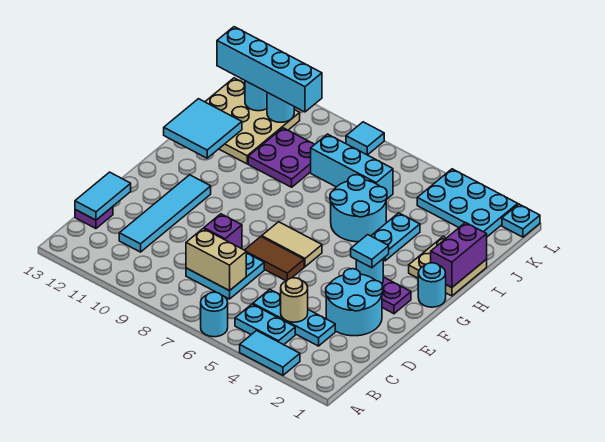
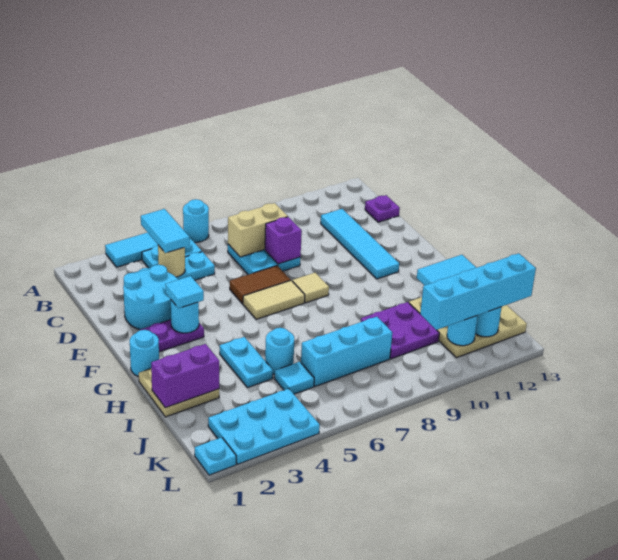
cyan 1x2 tile [75,172,131,220] -> cyan 1x2 tile moved to [141,209,190,253]
none -> tan 1x1 tile [292,273,329,303]
purple 1x2 brick [431,223,487,288] -> purple 1x2 brick turned to [151,344,219,408]
cyan 2x2 round brick [330,175,387,242] -> cyan 1x1 round brick [265,328,294,374]
cyan 1x1 tile [346,122,384,155] -> cyan 1x1 tile moved to [275,362,314,394]

